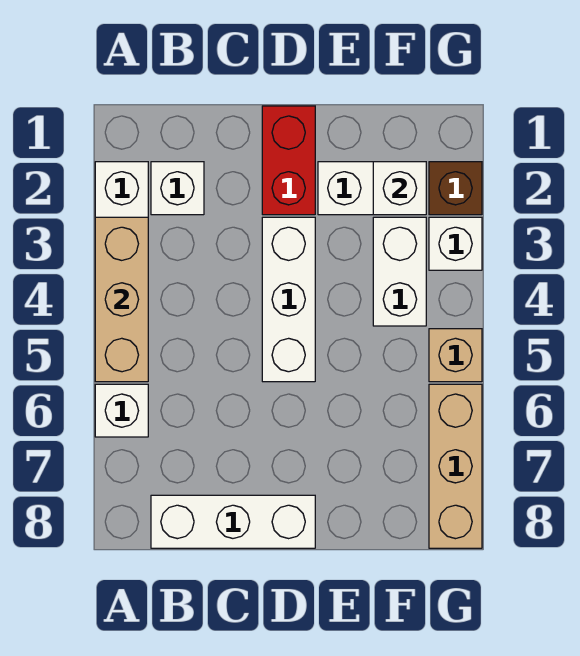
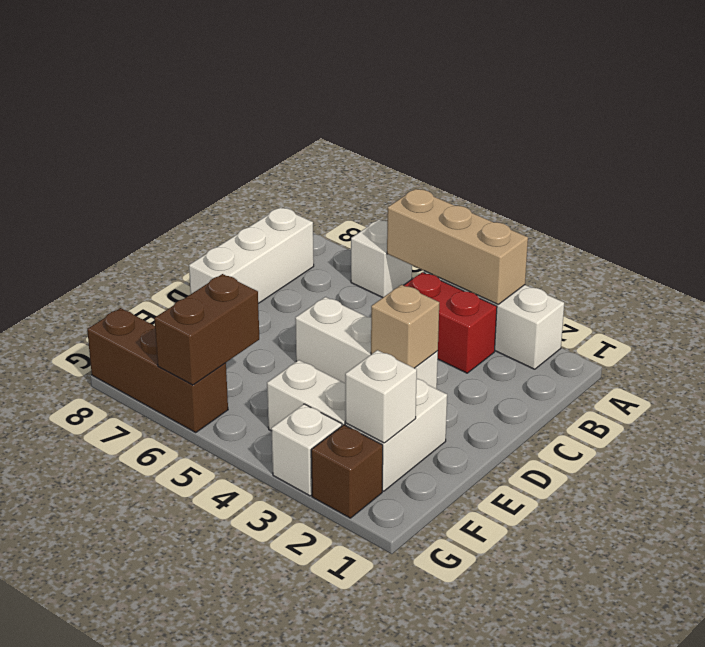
white 1x1 brick [151,162,204,215] -> none
red 1x2 brick [262,106,315,215] -> red 1x2 brick moved to [404,272,497,373]
none -> brown 1x2 brick [154,274,259,385]
tan 1x1 brick [429,329,482,382] -> tan 1x1 brick moved to [371,285,439,368]
tan 1x3 brick [429,384,482,548] -> brown 1x3 brick [87,308,228,432]

